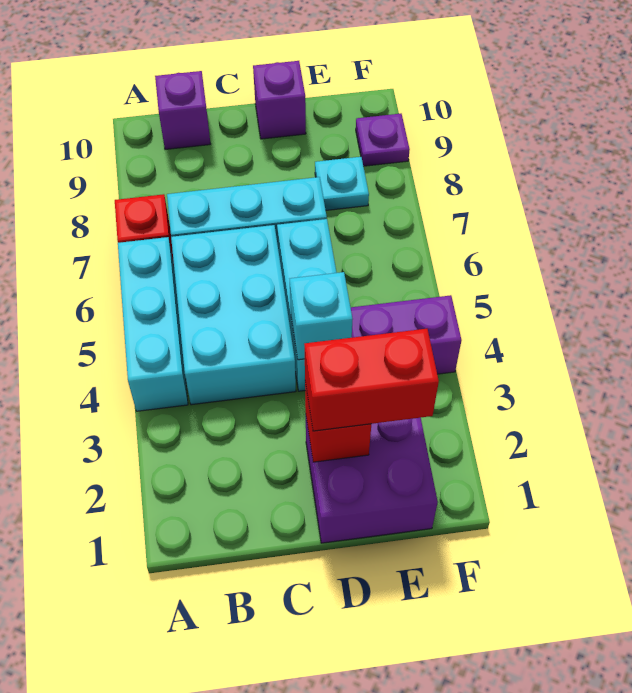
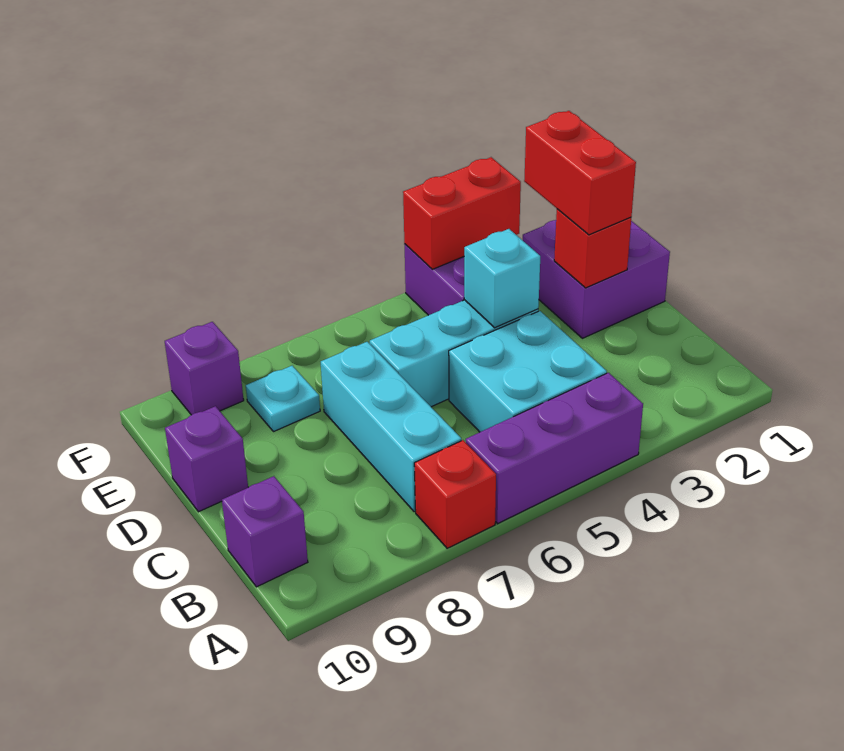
cyan 1x3 brick [118,237,188,411] -> purple 1x3 brick [466,373,643,524]
cyan 2x3 brick [171,225,296,405] -> cyan 2x2 brick [449,311,607,432]
none -> red 1x2 brick [403,157,521,269]
purple 1x1 plate [356,114,410,166] -> purple 1x1 brick [165,322,244,415]

